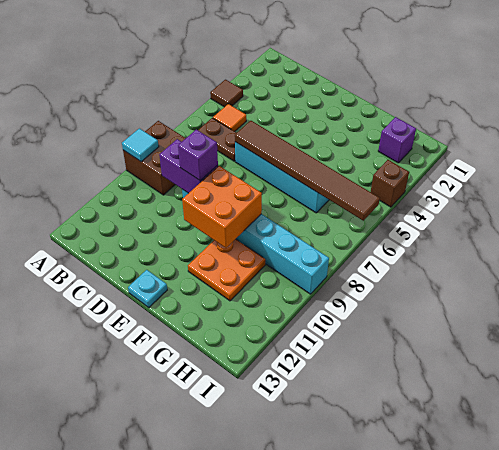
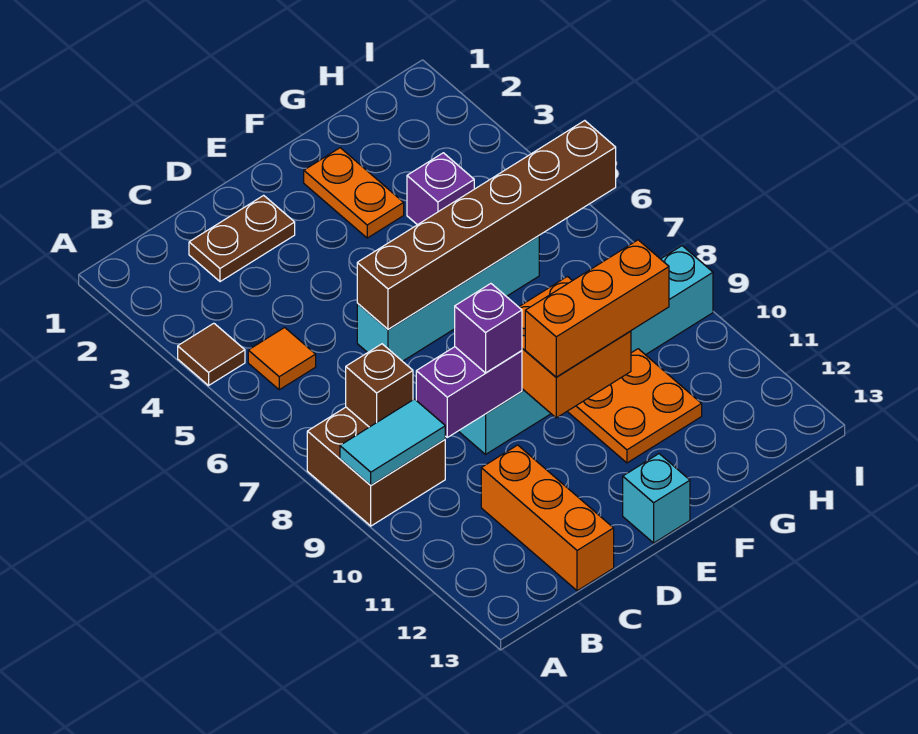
cyan 1x1 tile [122,128,159,162] -> cyan 1x2 tile [340,399,445,485]
brown 1x2 plate [198,118,236,161] -> brown 1x2 plate moved to [189,195,295,282]
none -> orange 1x3 brick [481,445,614,591]
brown 1x6 tile [235,121,380,221] -> brown 1x6 brick [357,121,616,329]
none -> orange 1x3 brick [525,240,669,377]
cyan 1x1 plate [128,270,167,308] -> cyan 1x1 brick [623,454,690,543]
none -> orange 1x2 plate [304,148,404,238]
purple 1x1 brick [378,117,416,163] -> purple 1x1 brick moved to [407,153,474,225]
brown 1x1 brick [371,160,409,207] -> brown 1x1 brick moved to [346,344,413,427]

